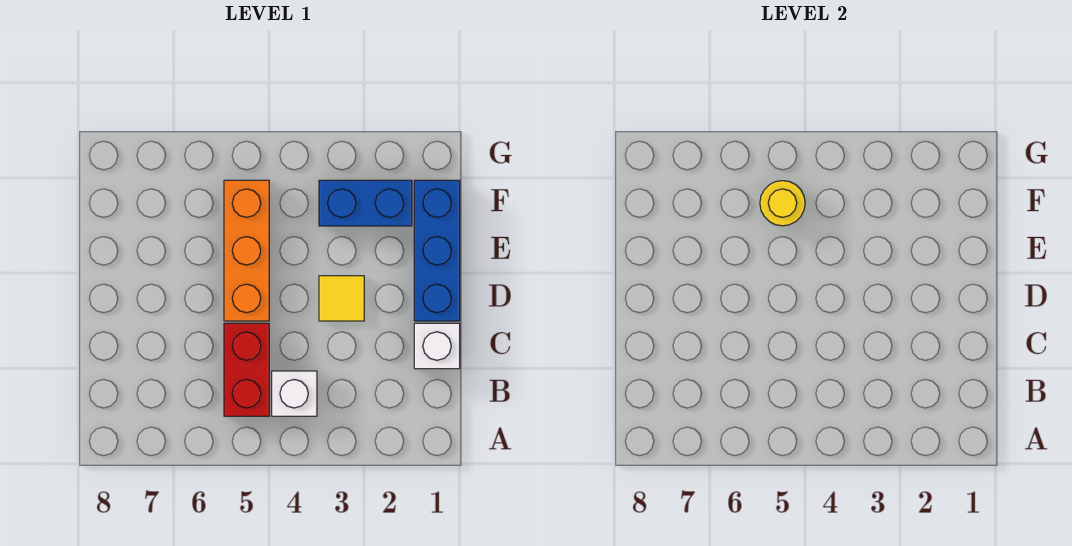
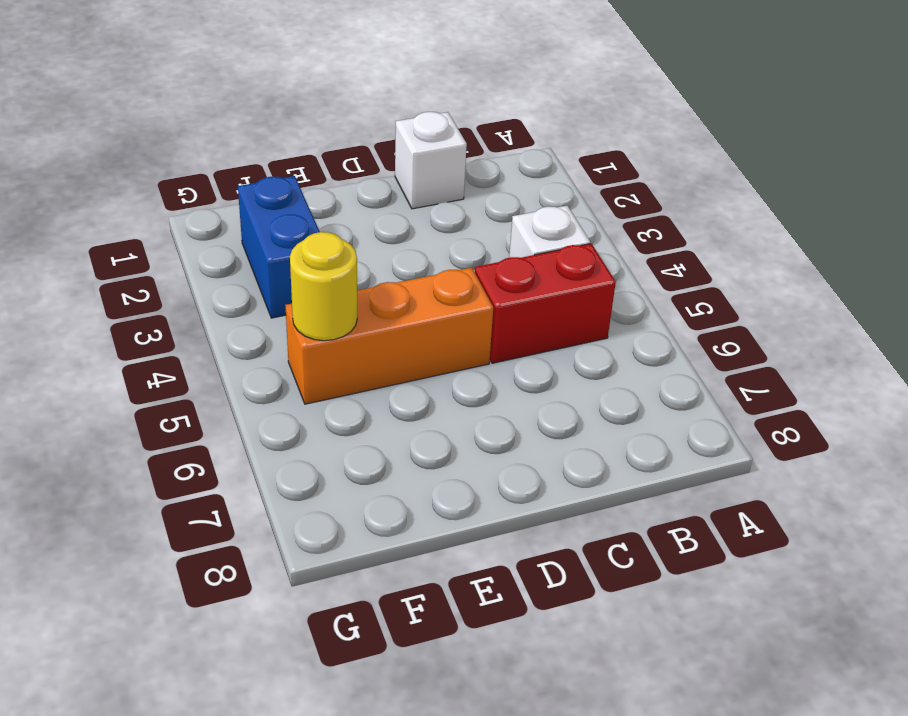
blue 1x3 brick [414,180,460,321] -> none
yellow 1x1 tile [319,276,364,321] -> none

